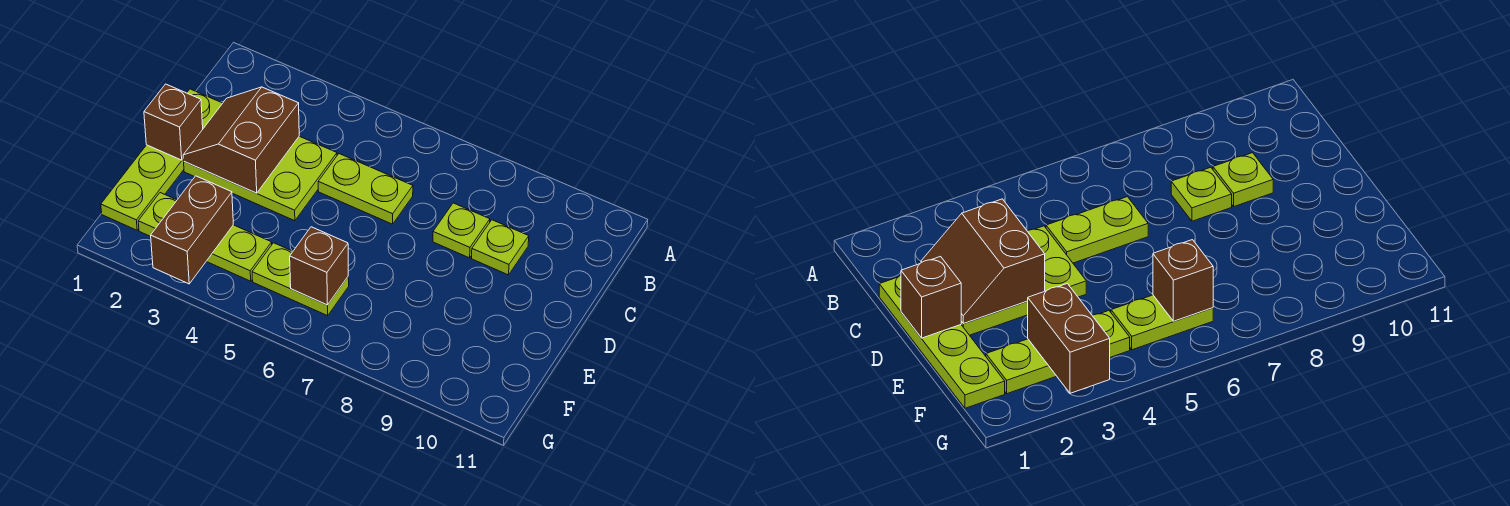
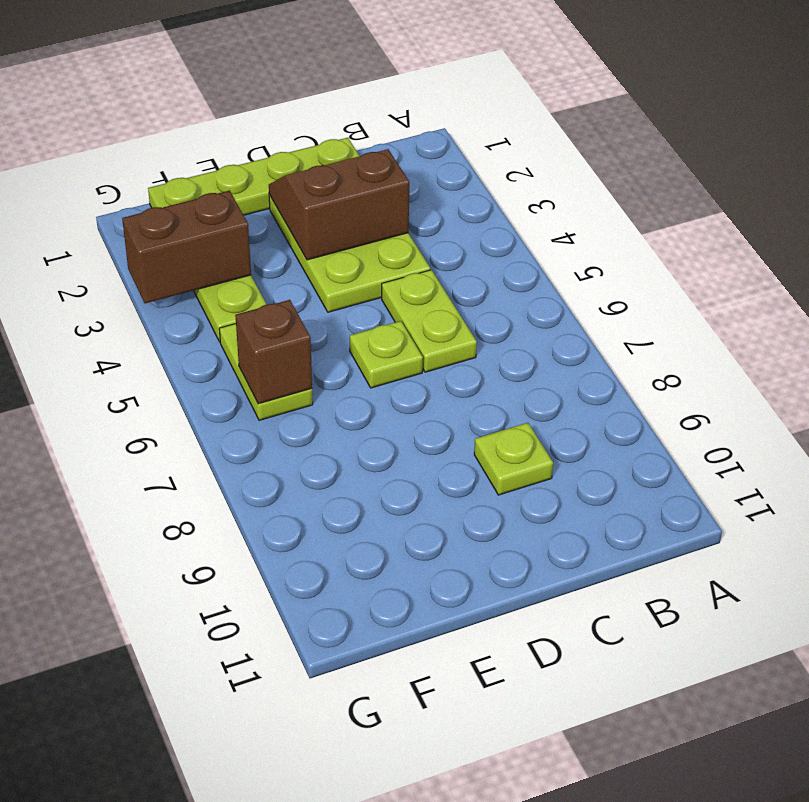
lime 1x1 plate [433,203,490,258] -> lime 1x1 plate moved to [350,321,423,388]
brown 1x1 brick [144,84,203,160] -> none

